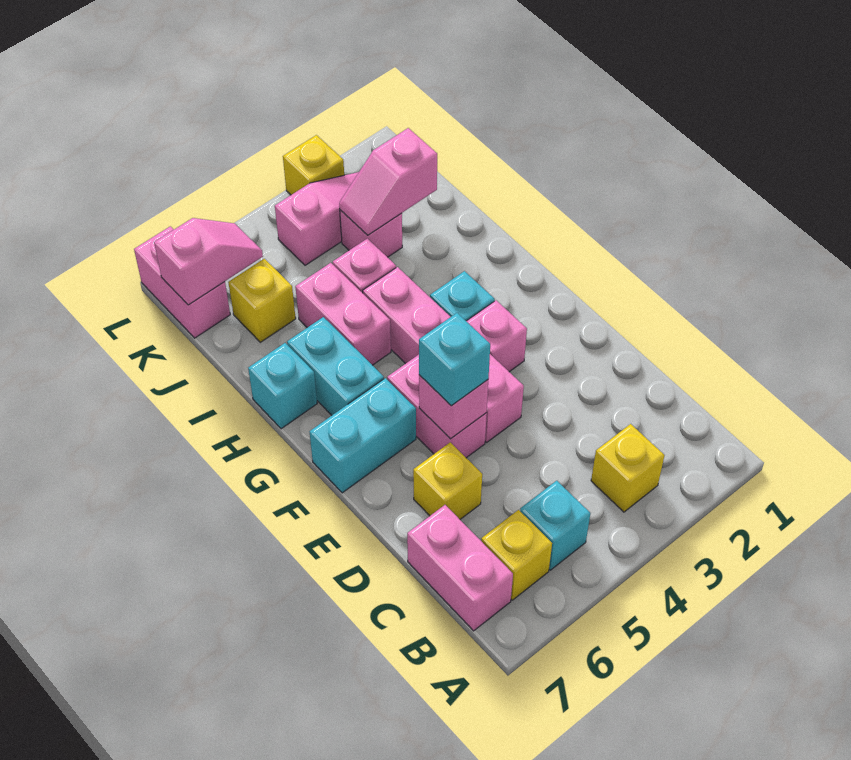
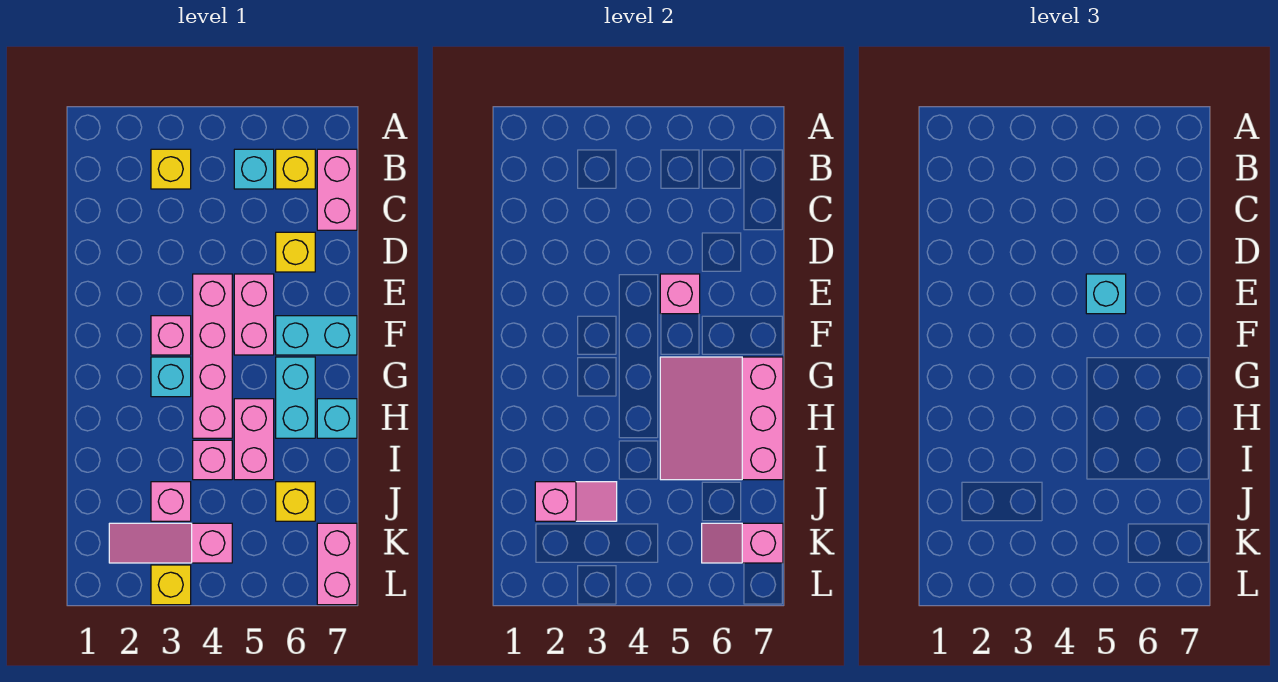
none -> pink 3x3 slope [660,357,783,480]

